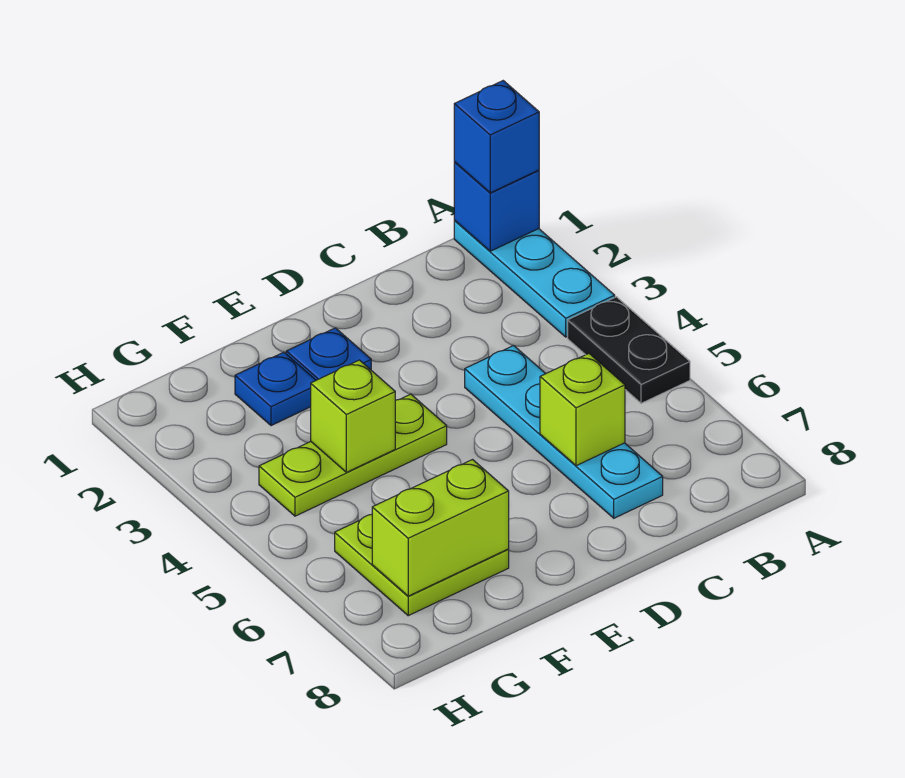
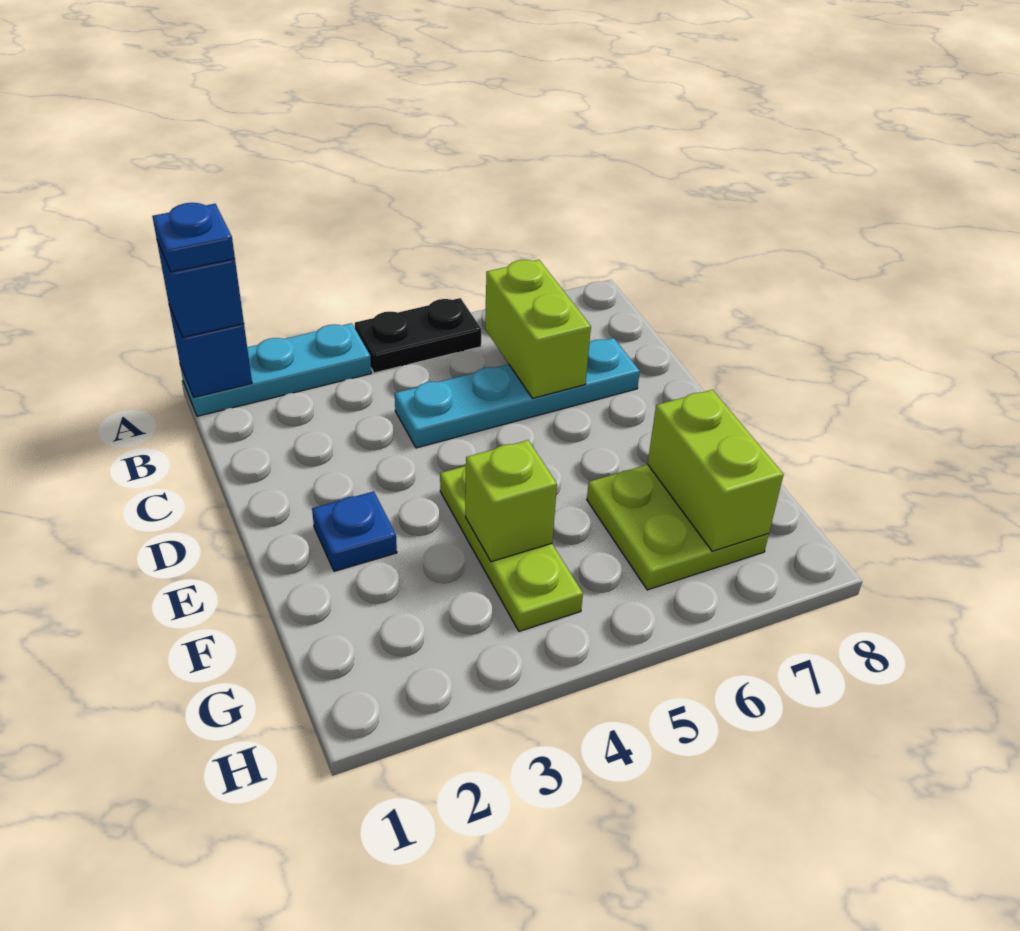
lime 1x1 brick [540,354,625,466] -> lime 1x2 brick [485,260,591,398]
blue 1x1 plate [235,352,316,426] -> blue 1x1 plate moved to [152,203,235,272]

